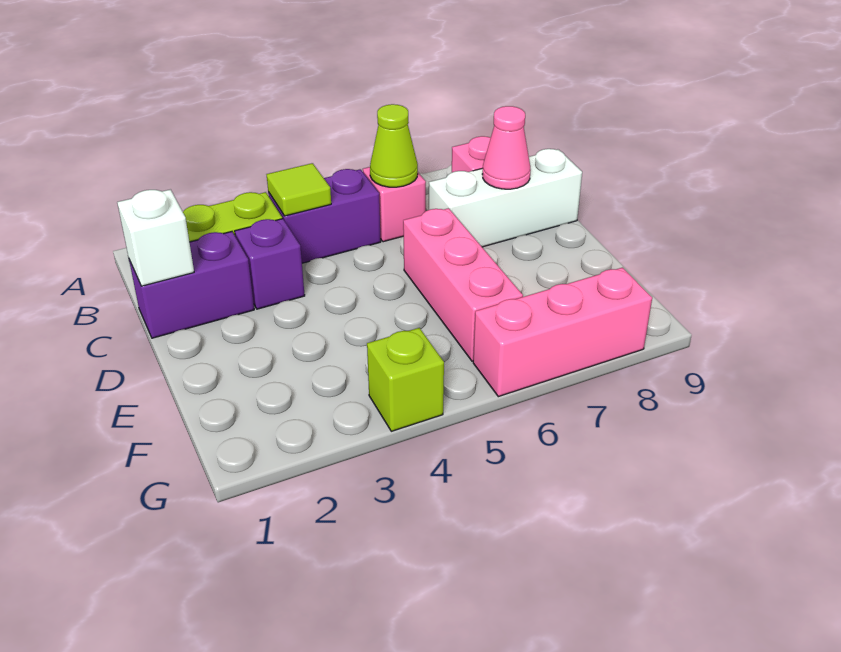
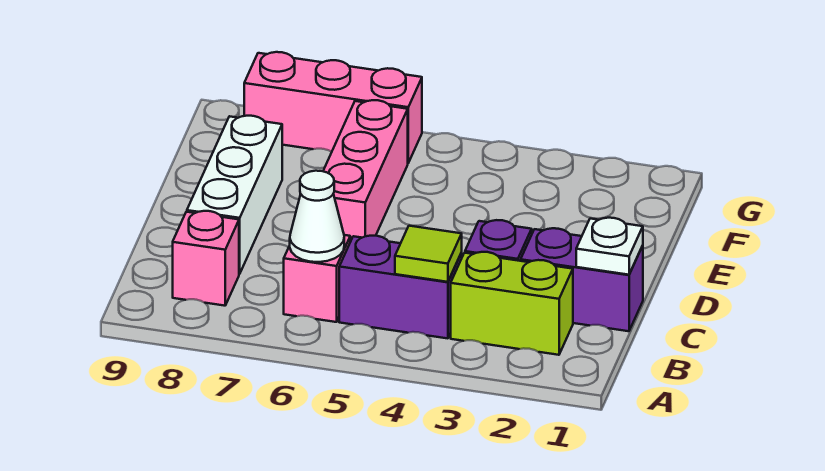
lime 1x1 cone [370,104,418,187] -> white 1x1 cone [290,171,344,262]
white 1x1 brick [117,189,194,286] -> white 1x1 plate [576,218,643,275]
white 1x3 brick [429,149,582,247] -> white 1x3 brick turned to [187,116,282,274]
pink 1x1 cone [482,106,531,189] -> none
lime 1x1 brick [367,328,444,431] -> none

